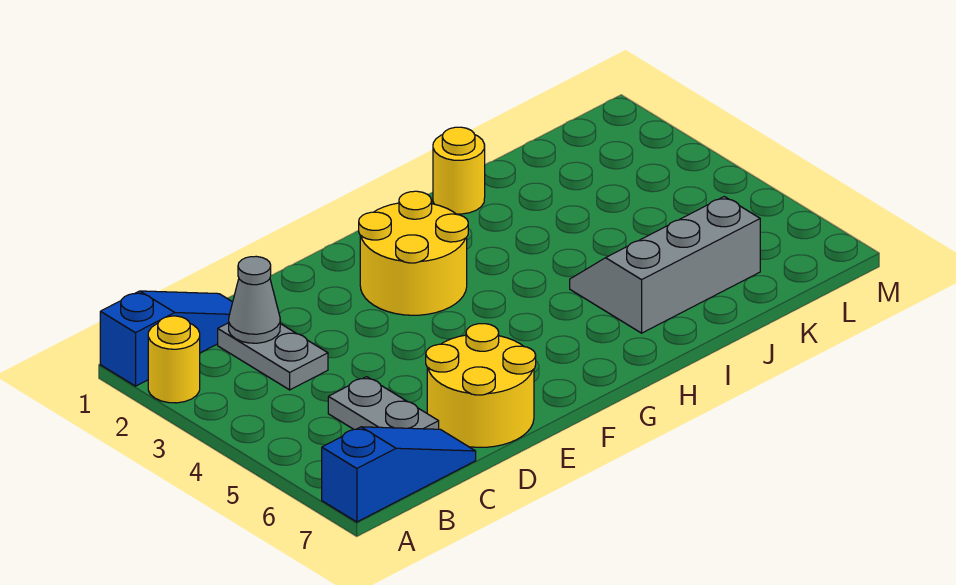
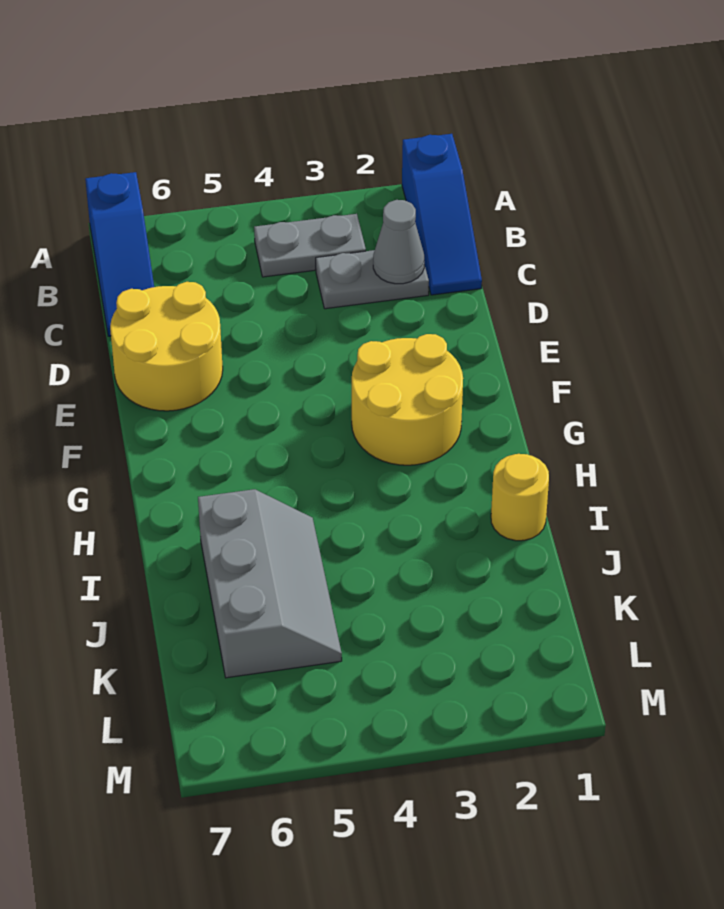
yellow 1x1 round brick [148,316,200,403] -> none
grey 1x2 plate [328,377,439,429] -> grey 1x2 plate moved to [254,214,366,277]

